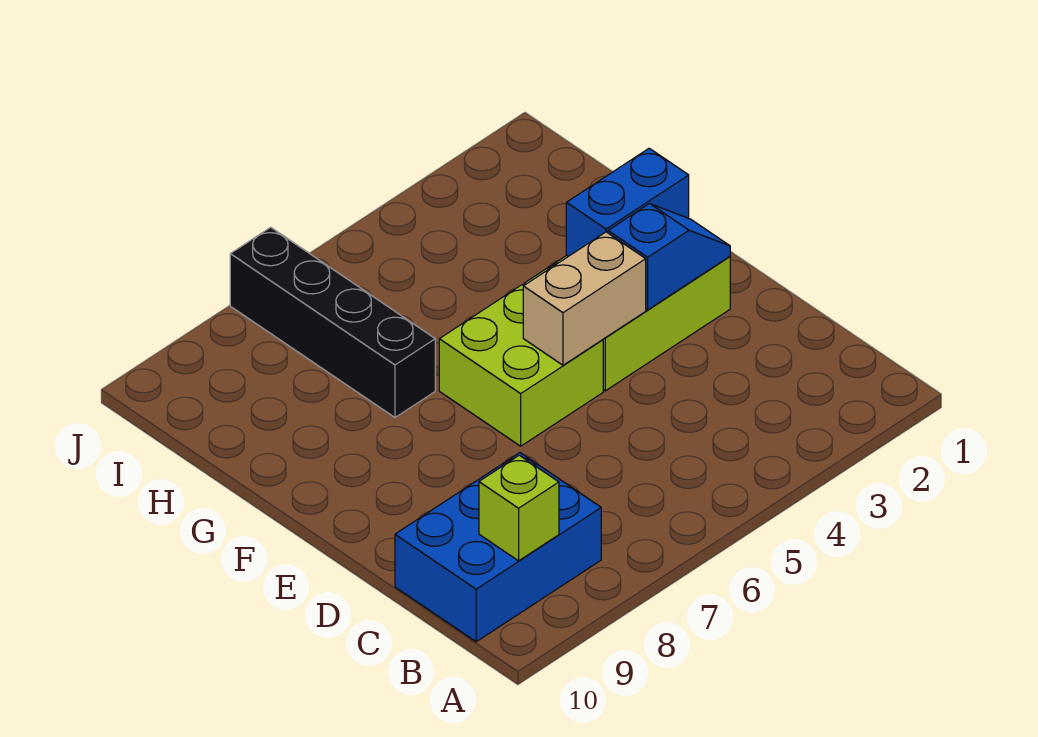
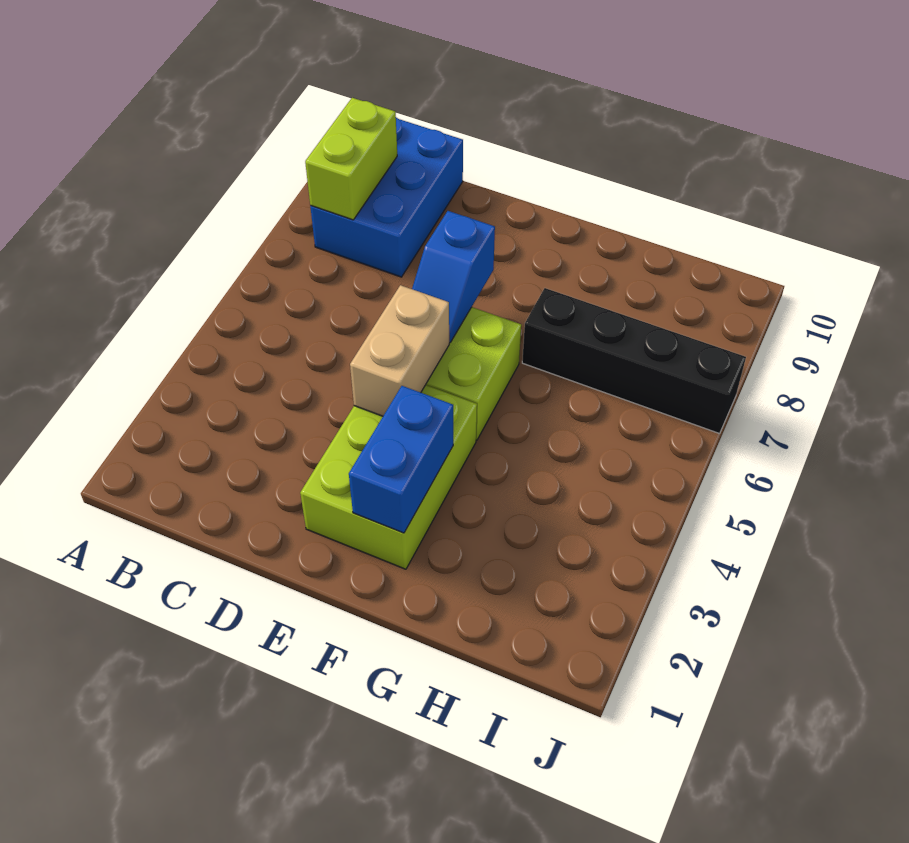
lime 1x1 brick [479,455,559,561] -> lime 1x2 brick [305,98,397,220]
blue 1x2 slope [608,204,730,310] -> blue 1x2 slope moved to [412,211,495,343]

